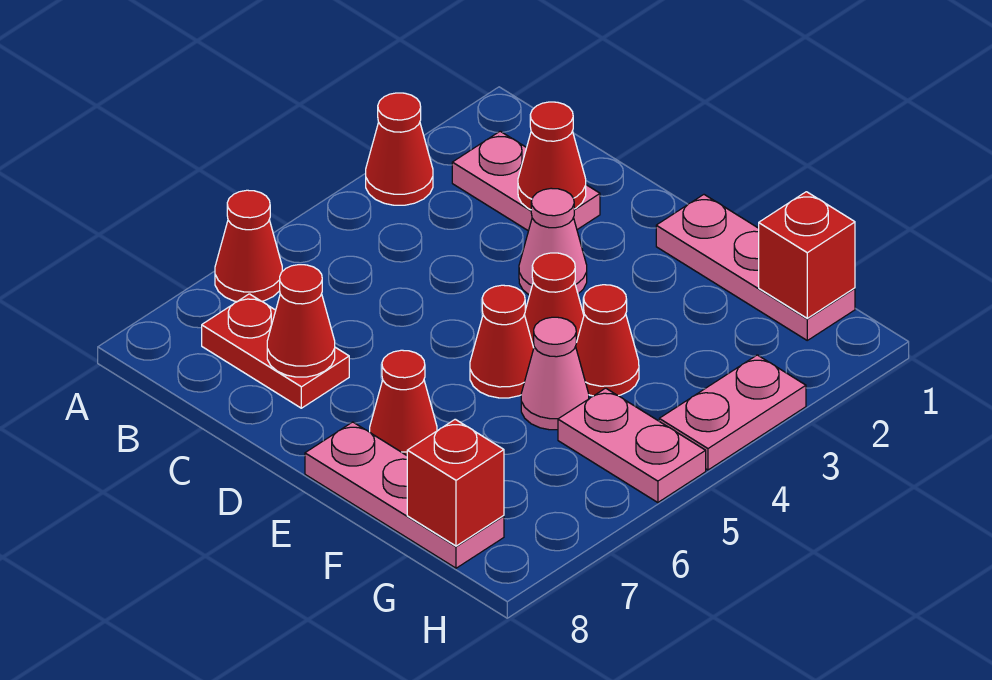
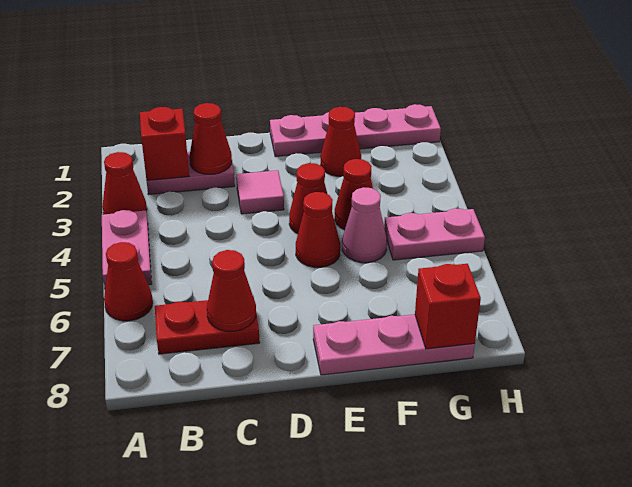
pink 1x1 cone [519,188,587,295] -> pink 1x1 tile [236,170,284,214]
pink 1x3 plate [656,195,855,340] -> pink 1x4 plate [270,104,441,157]
red 1x1 cone [370,350,437,455] -> red 1x1 cone moved to [321,107,361,177]
red 1x1 brick [759,192,855,318] -> red 1x1 brick moved to [140,107,189,180]
pink 1x2 plate [659,355,806,470] -> pink 1x2 plate moved to [102,210,152,287]

